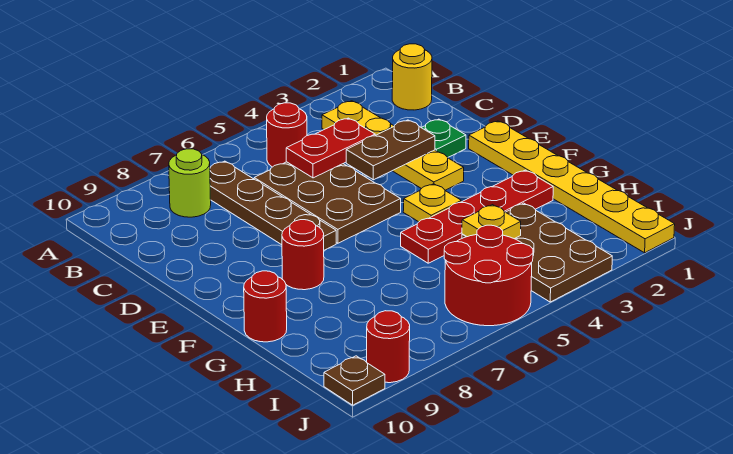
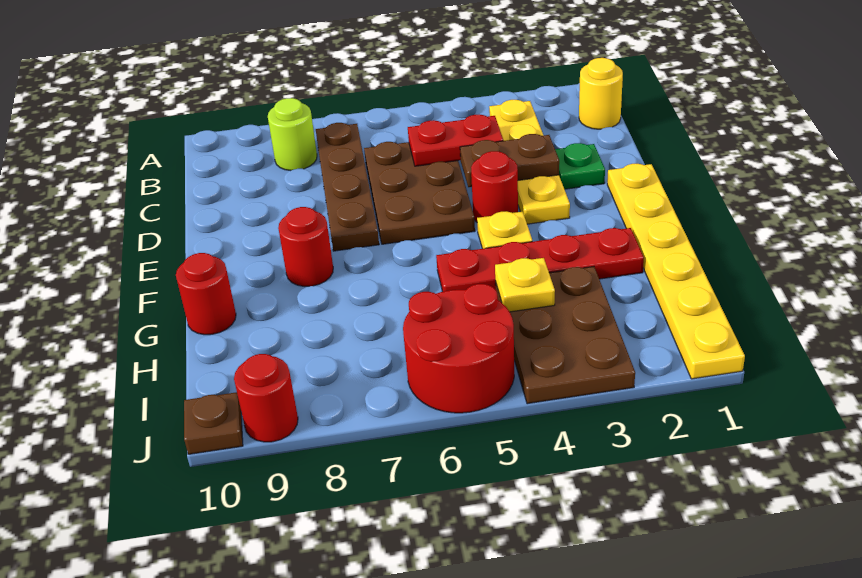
red 1x1 round brick [267,103,307,167] -> red 1x1 round brick moved to [471,151,518,222]

